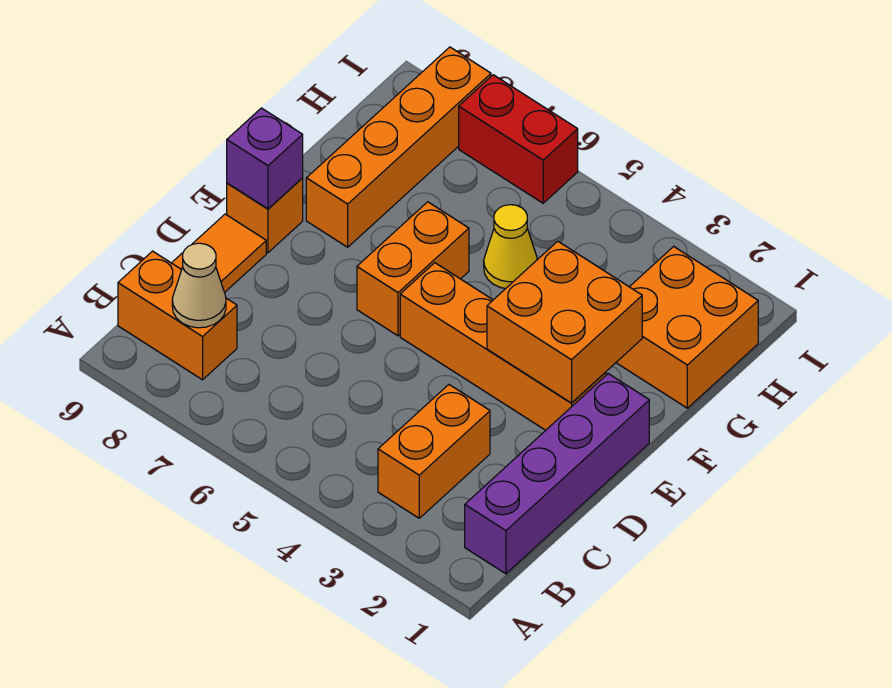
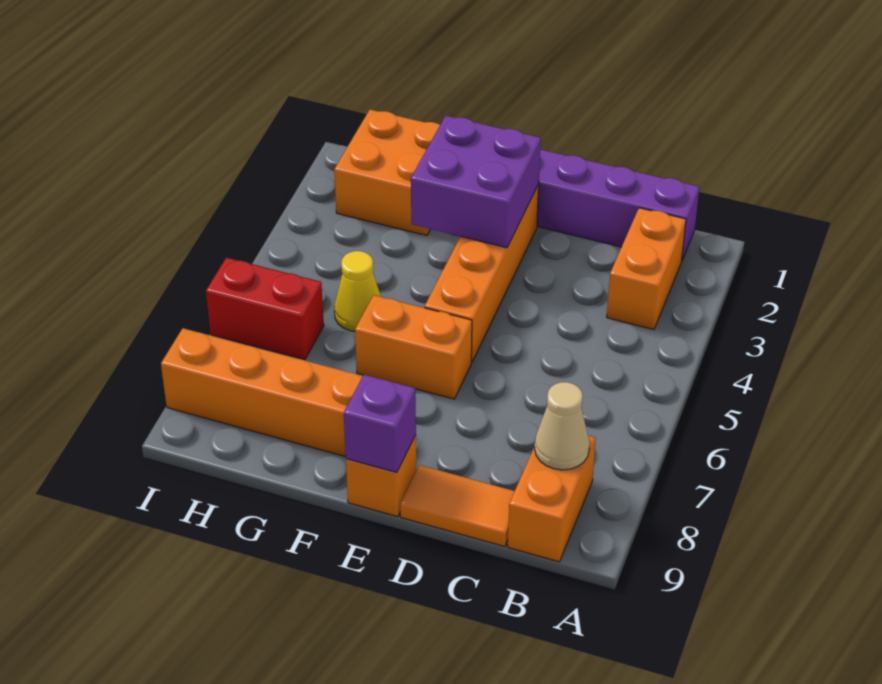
orange 1x2 brick [378,385,490,518] -> orange 1x2 brick turned to [607,208,686,329]
orange 2x2 brick [487,241,642,403] -> purple 2x2 brick [411,116,541,248]
red 1x2 brick [459,75,578,203] -> red 1x2 brick turned to [206,257,324,360]

